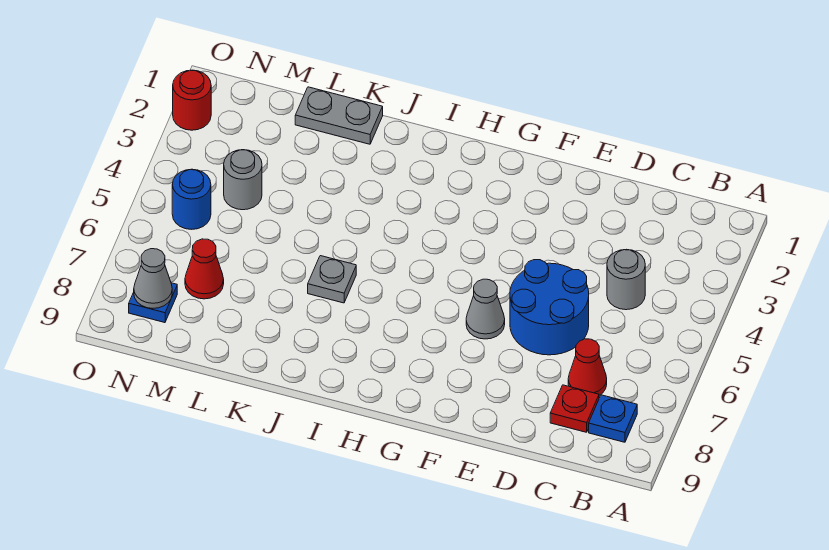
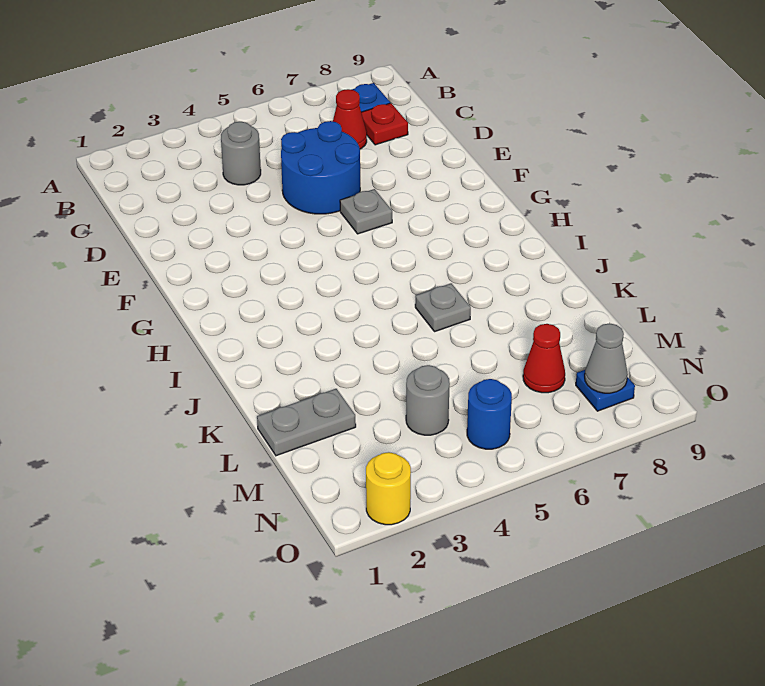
grey 1x1 cone [466,279,505,339] -> grey 1x1 plate [340,189,392,234]
grey 1x2 plate [295,87,383,144] -> grey 1x2 plate turned to [257,389,356,456]
red 1x1 round brick [173,70,211,130] -> yellow 1x1 round brick [366,452,411,525]

